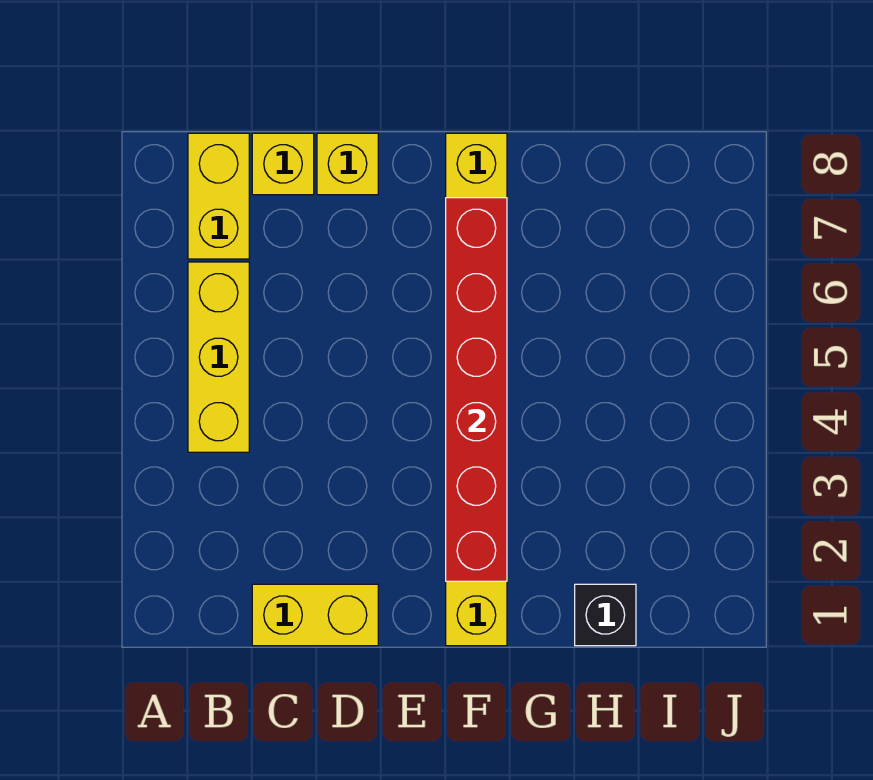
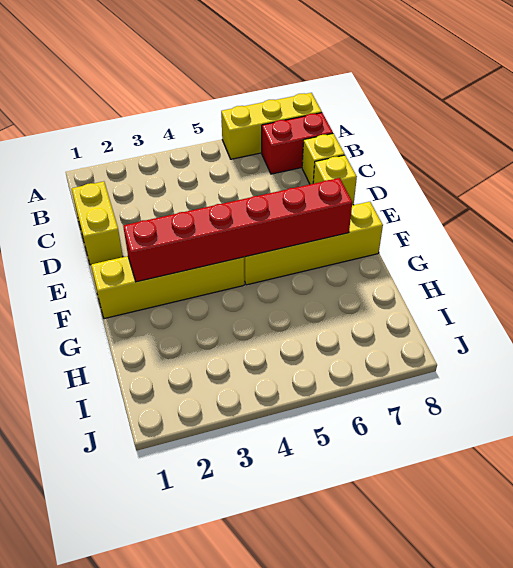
yellow 1x3 brick [188,262,249,452] -> yellow 1x3 brick moved to [221,93,322,159]
yellow 1x2 brick [188,133,249,259] -> red 1x2 brick [262,113,333,174]
black 1x1 brick [575,584,636,646] -> none

